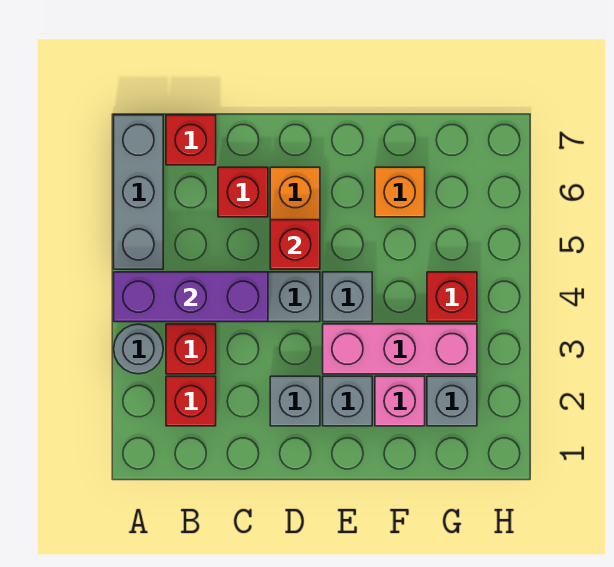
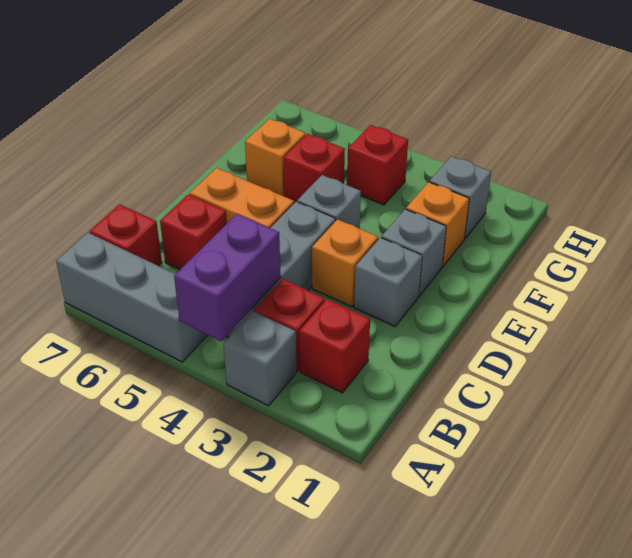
grey 1x1 round brick [114,324,163,374] -> grey 1x1 brick [224,311,297,406]
purple 1x3 brick [114,272,268,322] -> purple 1x2 brick [174,214,281,341]
none -> orange 1x1 brick [312,219,378,307]
red 1x1 brick [270,220,320,269] -> red 1x1 brick moved to [283,134,345,203]
pink 1x3 brick [323,324,477,374] -> none
pink 1x1 brick [375,376,425,426] -> orange 1x1 brick [406,182,469,266]

